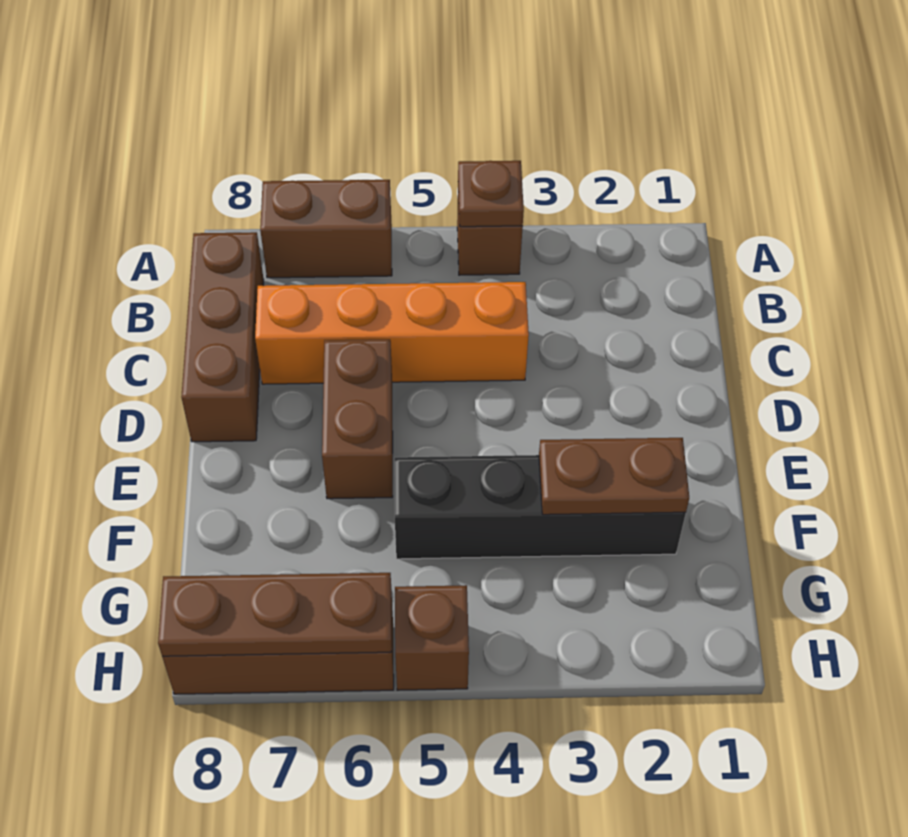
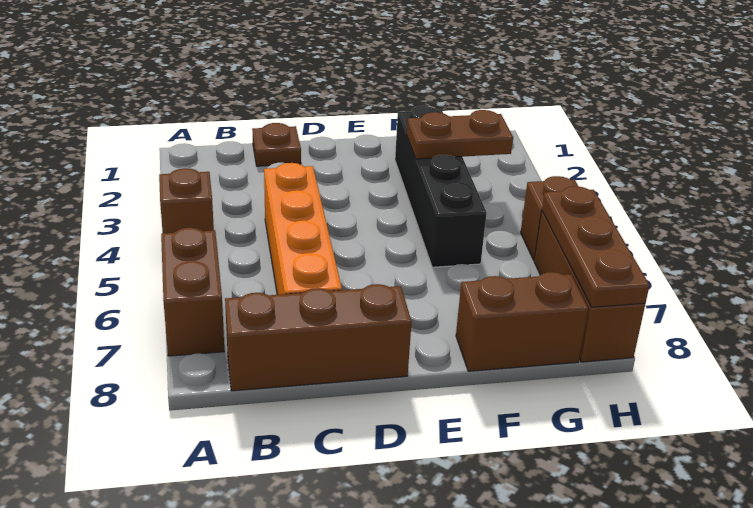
brown 1x1 plate [458,161,524,227] -> brown 1x1 plate moved to [252,123,301,166]
brown 1x2 brick [322,339,393,499] -> brown 1x2 brick moved to [456,272,588,371]
brown 1x2 plate [539,438,689,515] -> brown 1x2 plate turned to [407,110,513,159]

